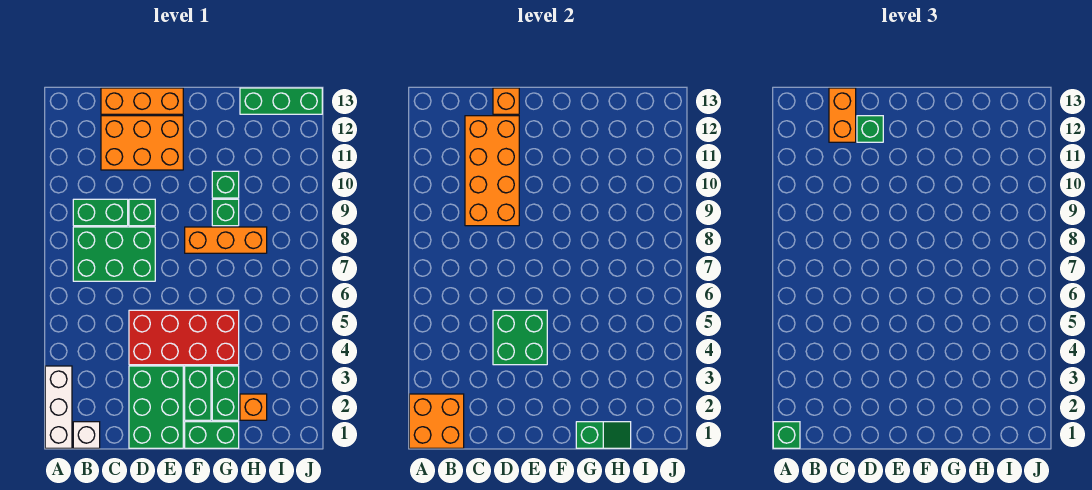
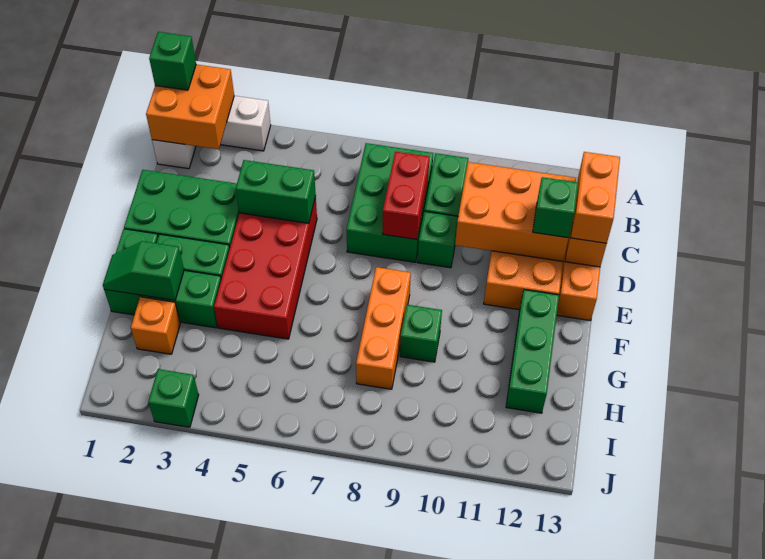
none -> red 1x2 brick [383,152,429,240]
orange 2x4 brick [465,116,519,226] -> orange 2x3 brick [455,162,576,261]
orange 1x2 brick [829,88,856,142] -> orange 1x2 brick turned to [571,152,620,244]
green 2x2 brick [493,310,547,365] -> green 1x2 brick [236,160,316,223]
green 1x2 slope [576,422,631,448] -> green 1x2 slope turned to [103,241,184,300]
green 1x1 brick [212,171,239,198] -> green 1x1 brick moved to [148,369,199,427]
green 1x3 brick [240,88,322,114] -> green 1x3 brick moved to [506,290,559,413]

